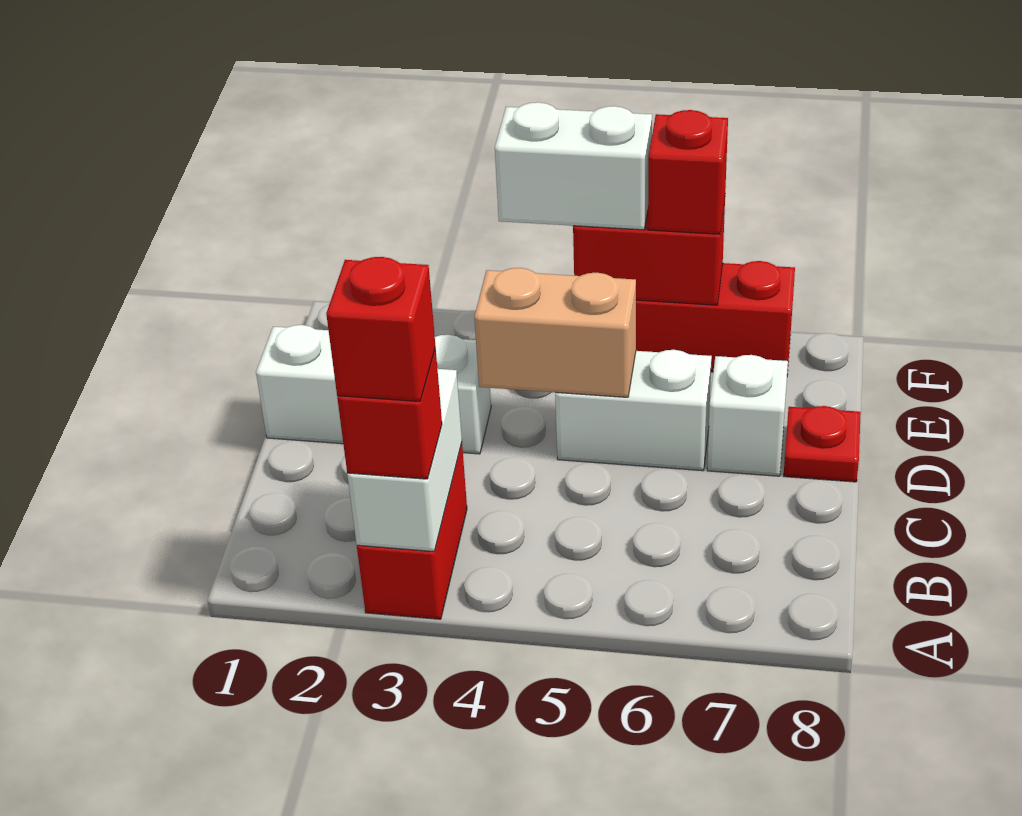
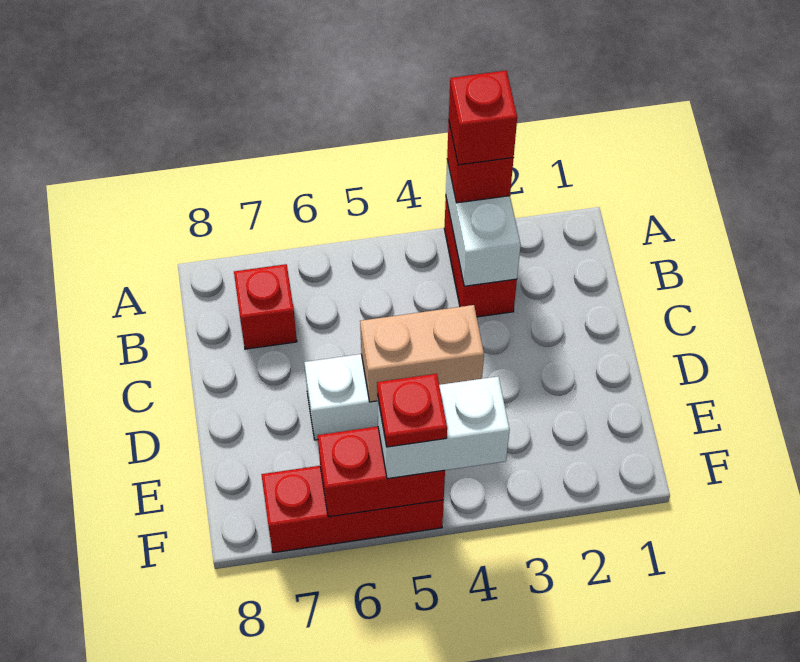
white 1x3 brick [256,325,491,454] -> none
white 1x1 brick [707,355,788,476] -> none
red 1x1 plate [784,406,861,482] -> red 1x1 plate moved to [377,374,447,447]
red 1x1 brick [648,110,728,234] -> red 1x1 brick moved to [234,264,297,349]

